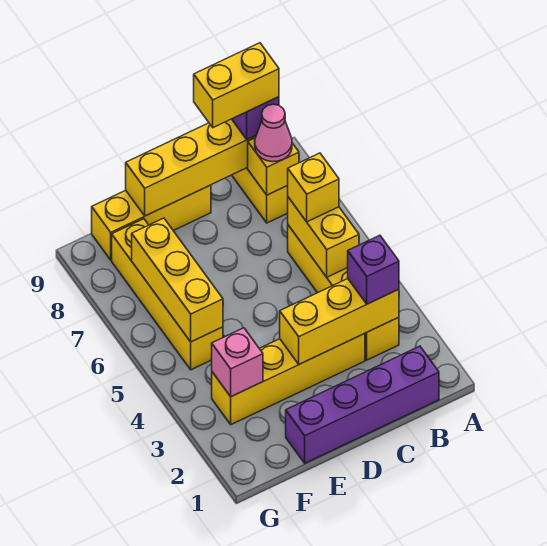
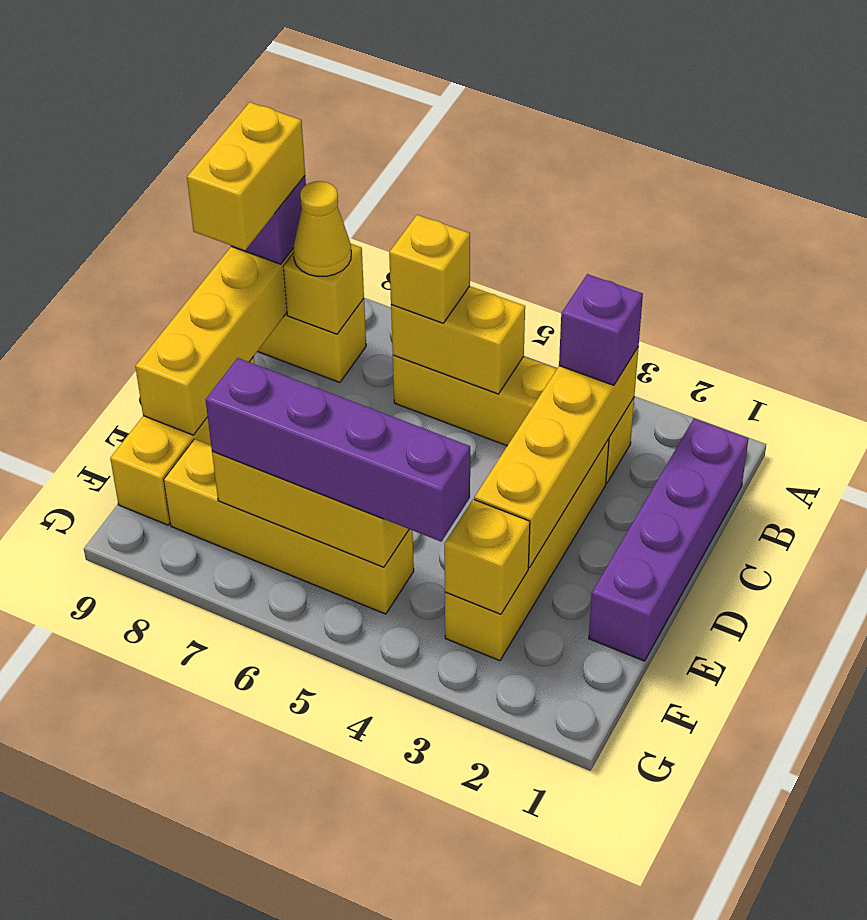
yellow 1x3 brick [280,279,399,364] -> yellow 1x4 brick [474,348,638,568]
pink 1x1 cone [255,104,292,162] -> yellow 1x1 cone [293,181,351,276]
pink 1x1 brick [212,328,263,397] -> yellow 1x1 brick [444,499,530,614]
none -> purple 1x4 brick [206,358,470,541]

